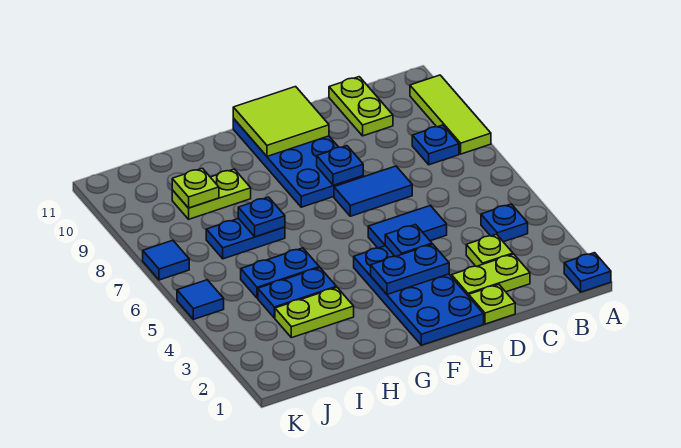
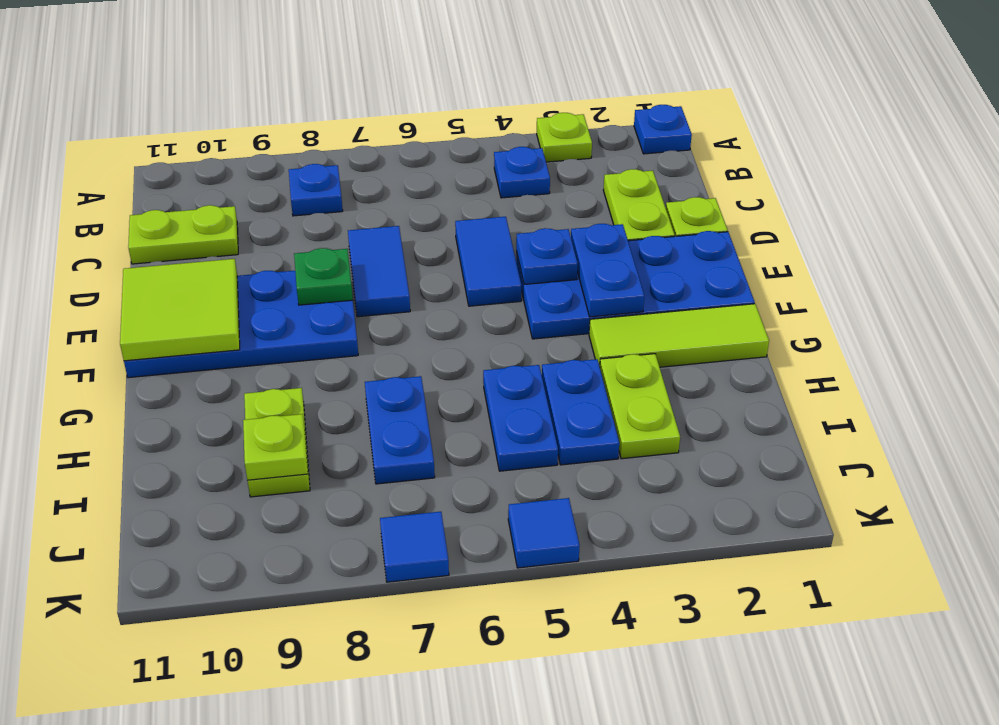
lime 1x3 tile [410,75,491,154] -> lime 1x3 tile moved to [589,304,769,367]
lime 1x1 plate [466,234,513,266] -> lime 1x1 plate moved to [537,113,592,162]
blue 1x1 plate [317,146,363,185] -> green 1x1 plate [294,248,353,305]
blue 1x1 plate [238,197,285,237] -> none

